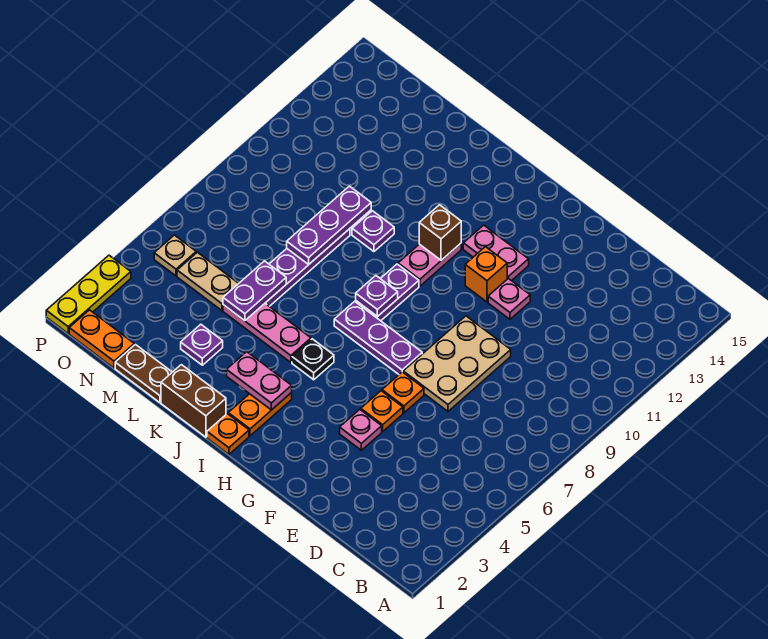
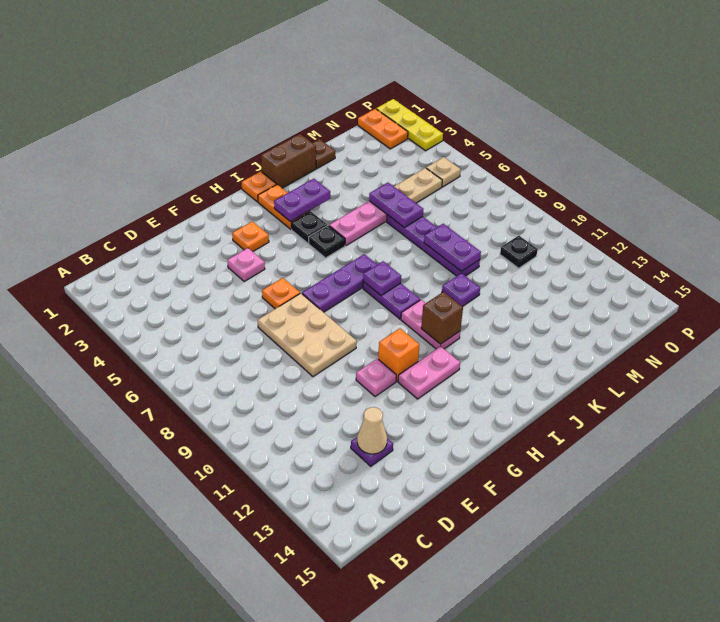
none -> tan 1x1 cone [357,407,387,454]
orange 1x1 plate [361,391,403,431] -> orange 1x1 plate moved to [232,221,269,252]
pink 1x2 plate [227,352,292,410] -> purple 1x2 plate [274,179,330,222]
none -> black 1x1 plate [291,212,327,243]
brown 1x2 plate [115,345,172,403] -> brown 1x1 plate [313,139,335,168]
purple 1x1 plate [181,324,223,365] -> purple 1x1 plate moved to [351,437,393,466]
purple 1x3 plate [287,186,371,265] -> purple 1x2 plate [424,224,481,271]
orange 1x2 plate [69,310,134,368] -> orange 1x2 plate turned to [358,109,408,149]
none -> black 1x1 plate [500,236,538,268]

